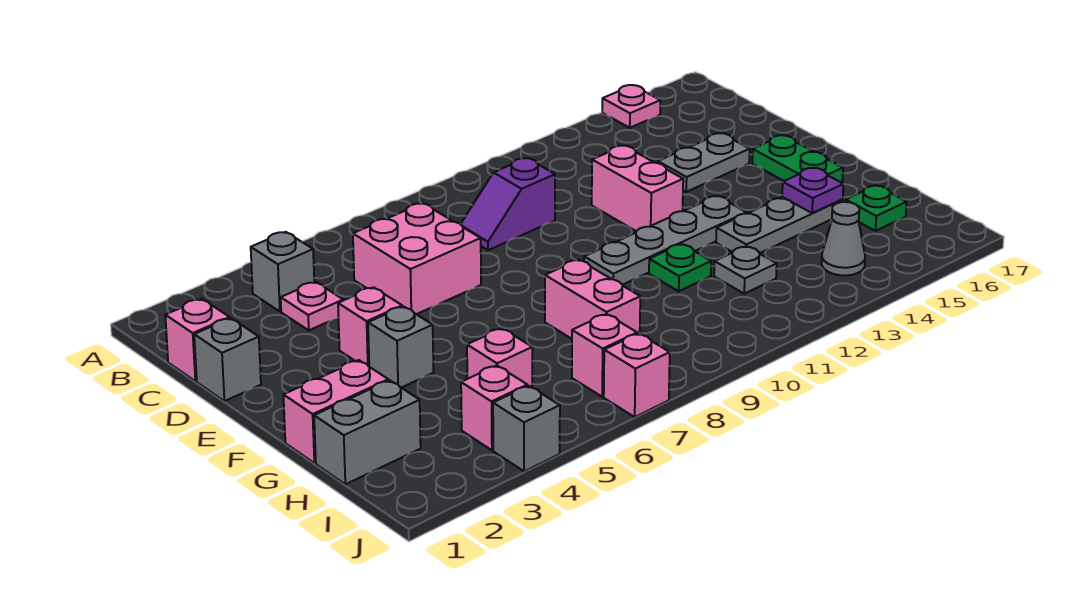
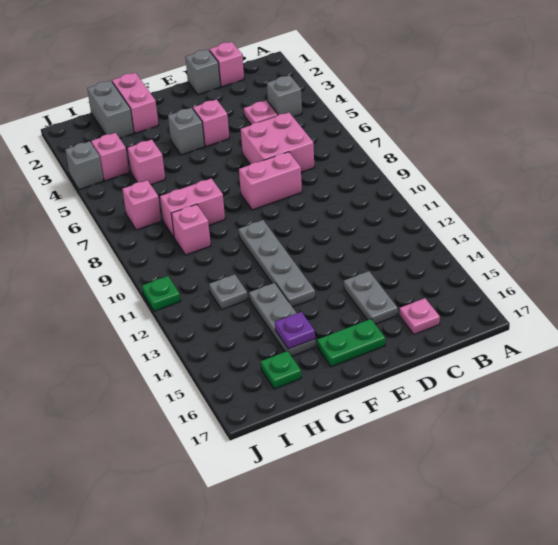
pink 1x1 plate [602,85,660,128] -> pink 1x1 plate moved to [399,298,440,334]
purple 1x2 slope [461,158,555,250] -> none
pink 1x2 brick [592,146,683,231] -> pink 1x2 brick moved to [239,152,302,210]
green 1x1 plate [649,244,711,291] -> green 1x1 plate moved to [142,276,180,311]
grey 1x1 cone [822,202,865,275] -> none
pink 1x1 brick [604,333,670,417] -> pink 1x1 brick moved to [171,204,211,255]

